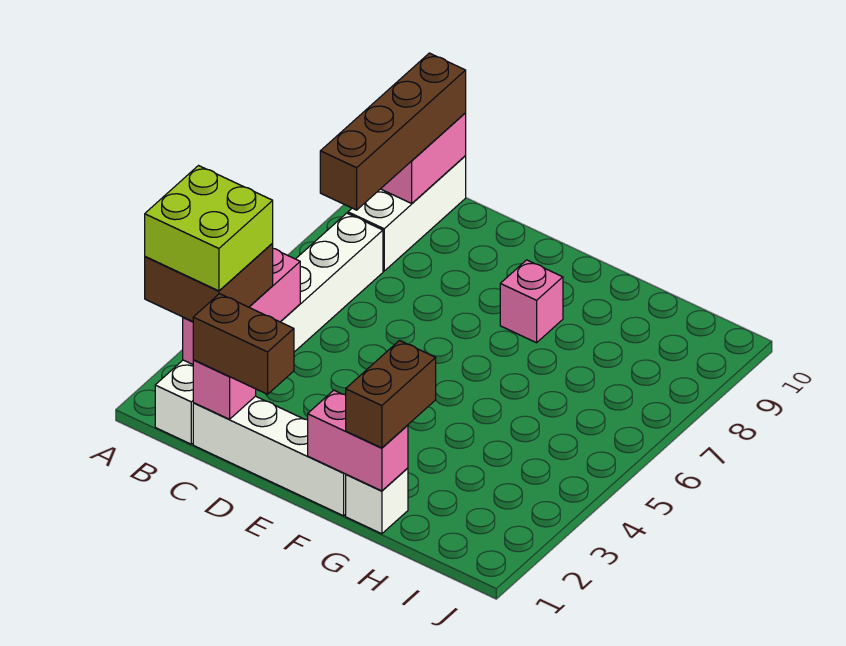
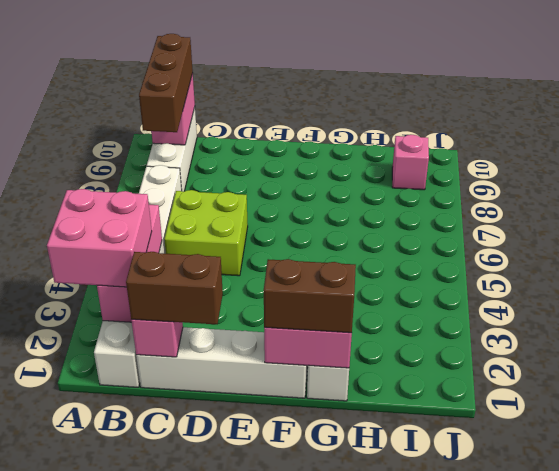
brown 2x2 brick [145,243,273,322] -> pink 2x2 brick [47,189,152,287]
lime 2x2 brick [145,166,273,291] -> lime 2x2 brick moved to [164,190,248,276]
brown 1x4 brick [320,53,466,210] -> brown 1x3 brick [139,34,193,132]
pink 1x1 brick [500,260,563,343] -> pink 1x1 brick moved to [392,135,429,190]
brown 1x2 brick [346,341,436,448] -> brown 1x2 brick turned to [264,259,356,333]

